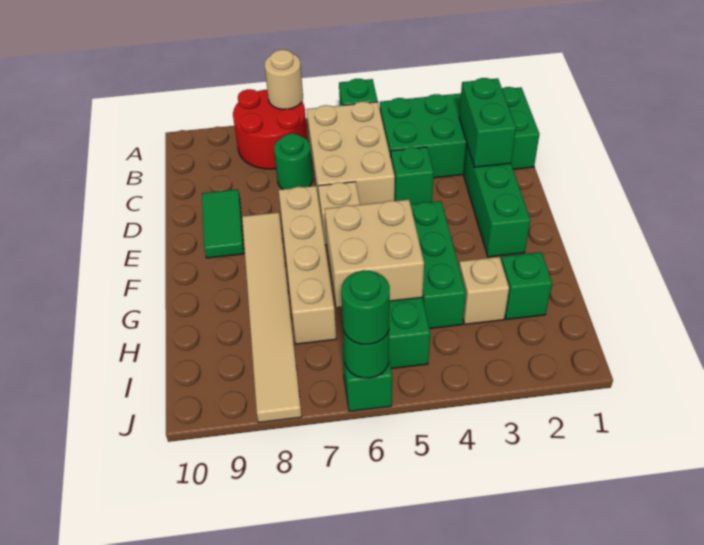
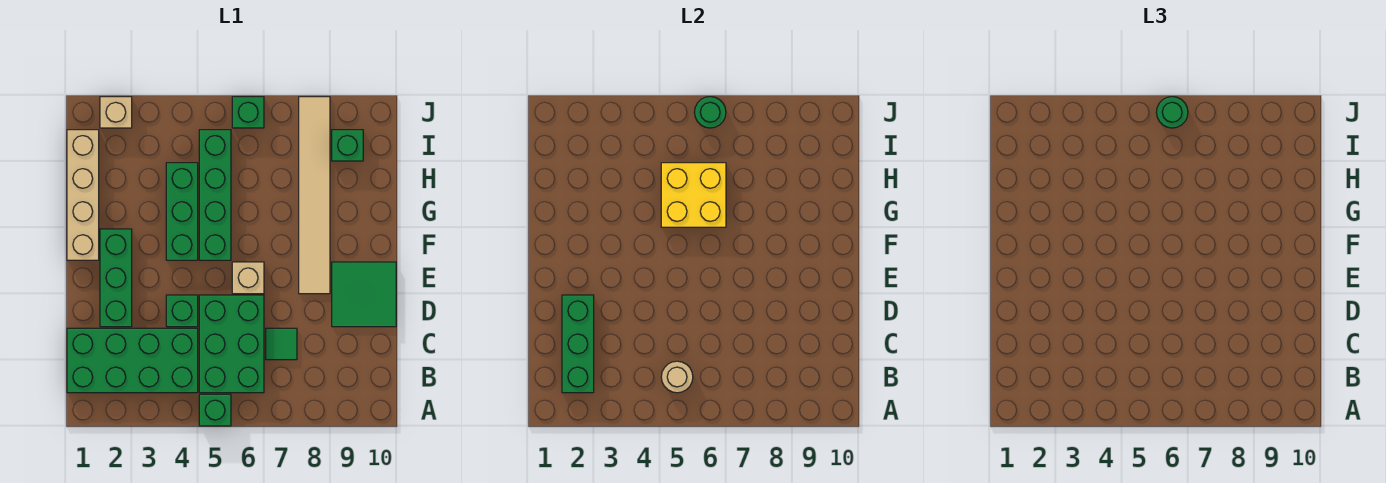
red 2x2 round brick [233,89,307,169] -> none
tan 1x1 round brick [265,50,303,109] -> tan 1x1 round brick moved to [661,361,693,393]
tan 2x3 brick [307,102,395,207] -> green 2x3 brick [199,295,264,393]
green 1x2 brick [459,78,516,167] -> green 1x3 brick [562,295,594,393]
green 1x1 round brick [274,134,313,189] -> green 1x1 tile [266,328,297,360]
green 1x2 tile [202,189,244,258] -> green 2x2 tile [332,262,396,327]
tan 1x4 brick [279,186,336,344] -> tan 1x4 brick moved to [67,130,99,260]
tan 2x2 brick [325,200,424,307] -> yellow 2x2 brick [661,163,726,227]
green 1x1 brick [501,252,552,320] -> green 1x1 brick moved to [332,130,363,161]
tan 1x1 brick [459,257,509,324] -> tan 1x1 brick moved to [100,97,132,128]

